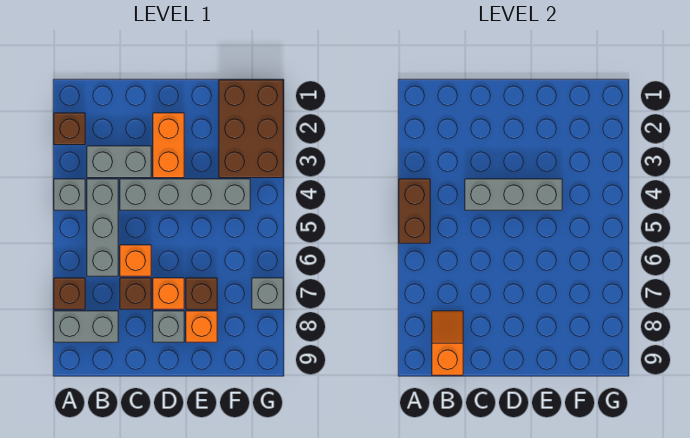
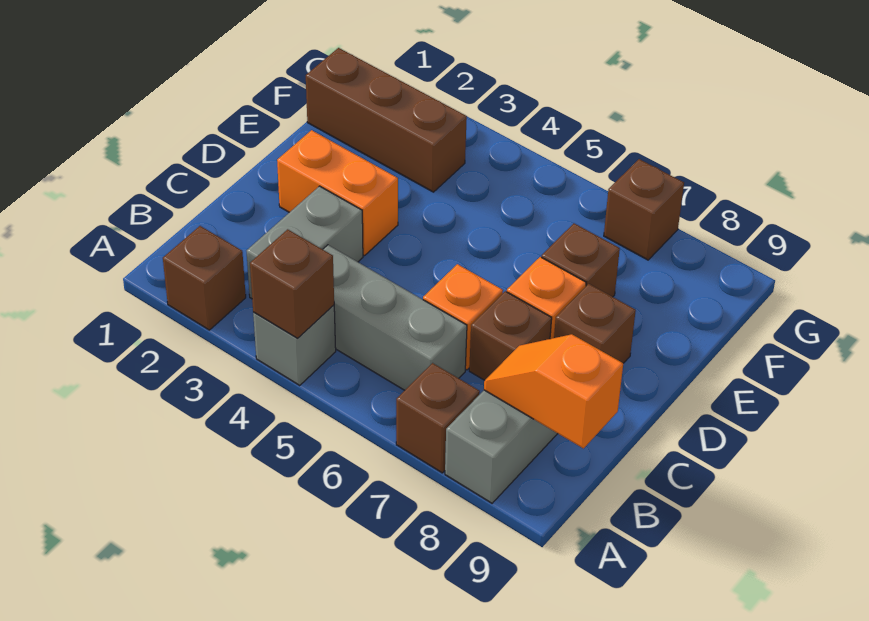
brown 1x2 brick [399,179,430,243] -> brown 1x1 brick [250,229,334,338]
grey 1x4 brick [120,179,250,210] -> none
grey 1x3 brick [465,179,562,210] -> none
grey 1x1 brick [153,311,184,342] -> brown 1x1 brick [554,284,636,363]
orange 1x1 brick [186,311,217,342] -> none
brown 2x3 brick [219,80,283,178] -> brown 1x3 brick [306,48,467,192]
grey 1x1 brick [252,278,283,309] -> brown 1x1 brick [604,159,684,260]

